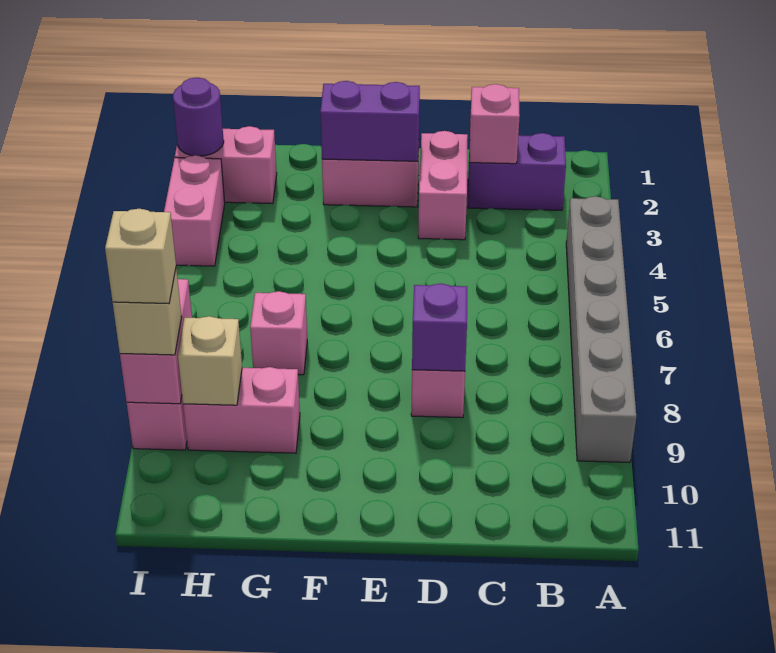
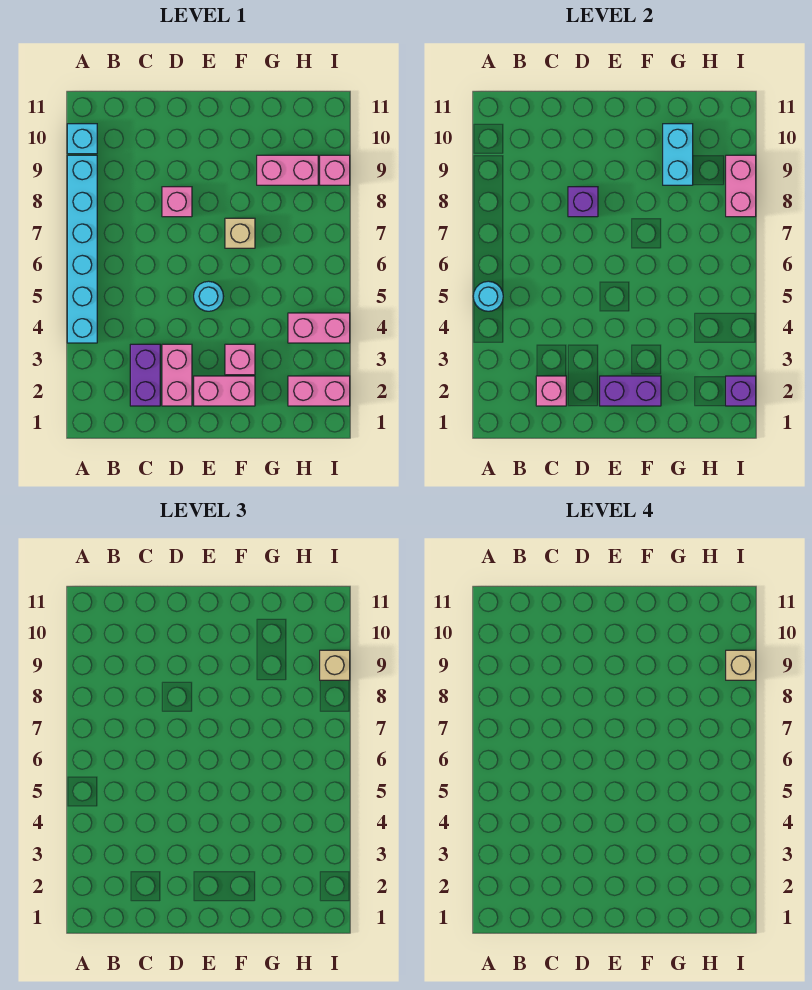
grey 1x6 brick [566,196,636,462] -> cyan 1x6 brick [67,155,97,343]
none -> cyan 1x1 round brick [473,281,503,311]
none -> cyan 1x1 brick [67,124,97,154]
purple 1x2 brick [468,133,566,210] -> purple 1x2 brick turned to [130,344,160,406]
none -> cyan 1x1 round brick [194,281,224,311]
pink 1x1 brick [250,291,307,375] -> pink 1x1 brick moved to [225,344,255,375]
none -> cyan 1x2 brick [663,124,693,185]
tan 1x1 brick [178,316,242,405] -> tan 1x1 brick moved to [225,218,255,248]
purple 1x1 round brick [173,77,224,156] -> purple 1x1 brick [726,376,756,406]
pink 1x2 brick [164,155,225,266] -> pink 1x2 brick turned to [288,313,350,343]

